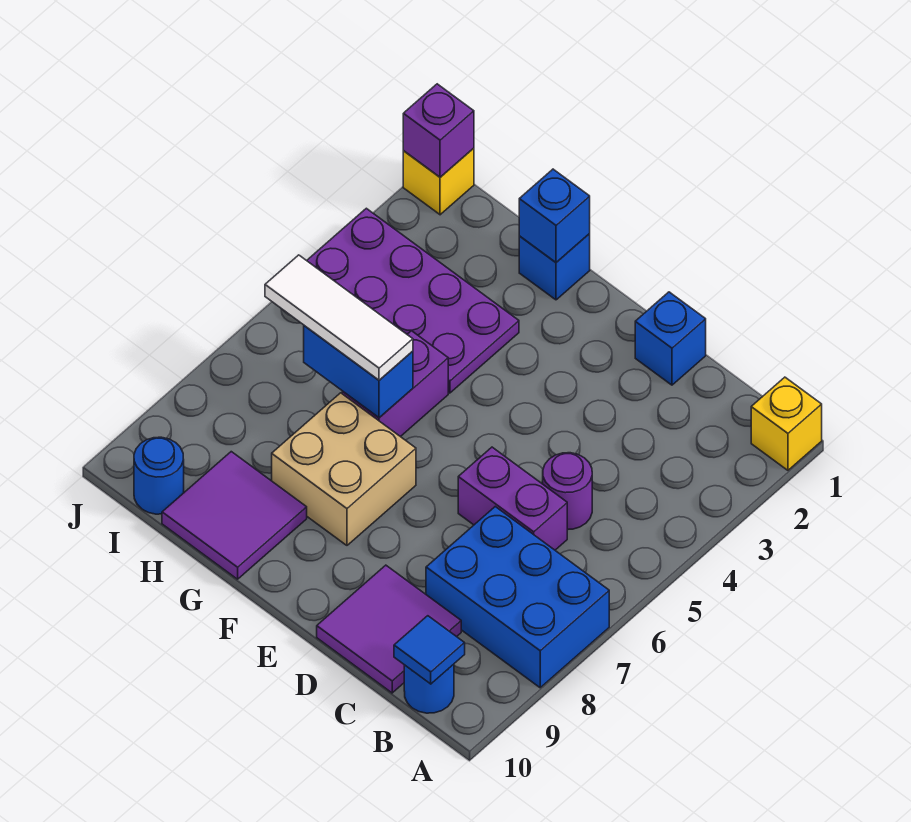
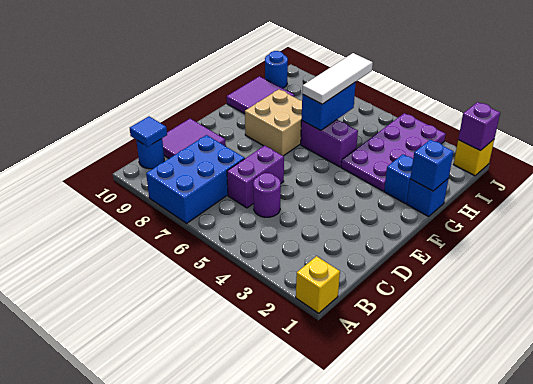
blue 1x1 brick [635,292,706,385] -> blue 1x1 brick moved to [384,154,413,203]

